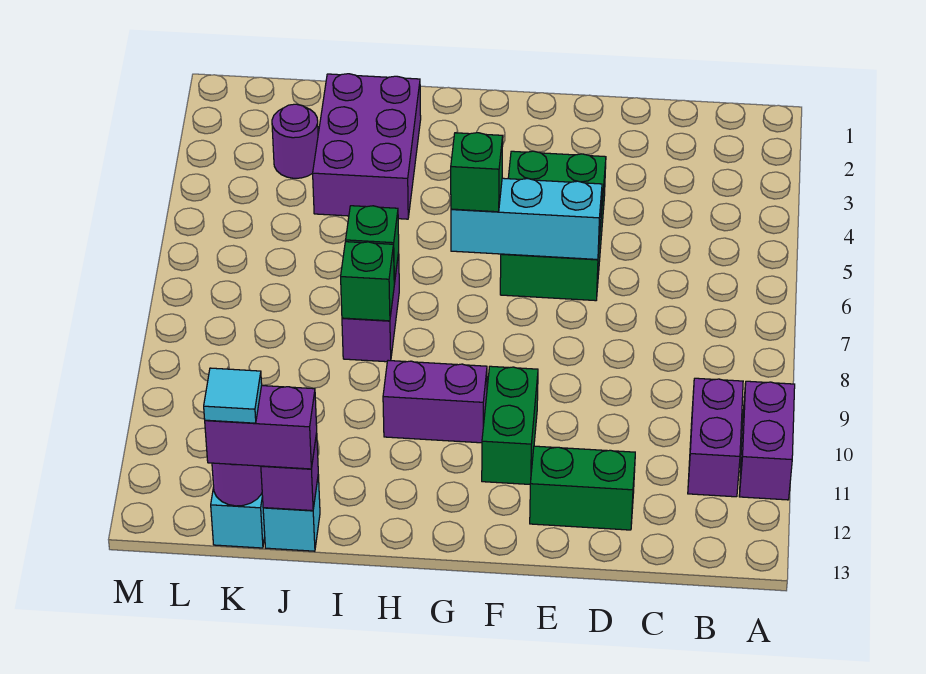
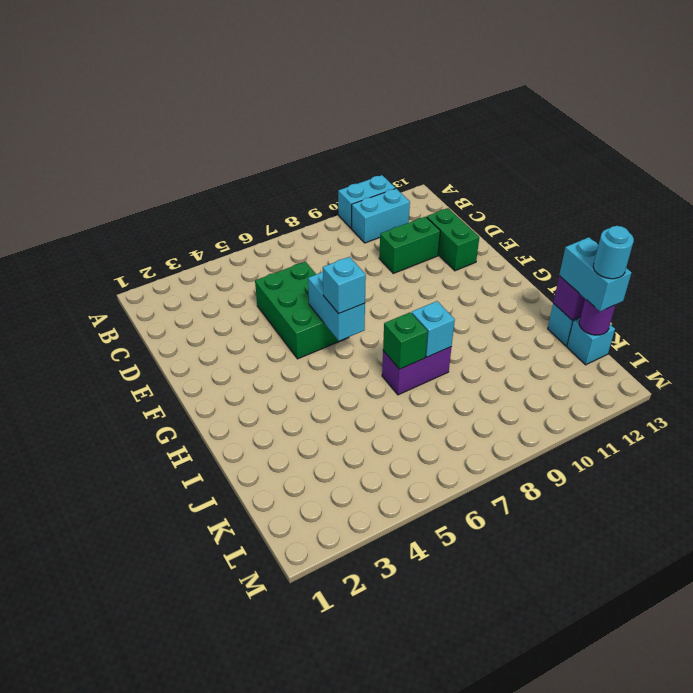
purple 1x2 brick [739,381,795,500] -> cyan 1x2 brick [338,175,395,229]
purple 1x2 brick [688,378,743,497] -> cyan 1x2 brick [352,188,410,243]
green 2x3 brick [500,151,606,301] -> green 2x3 brick turned to [255,262,349,359]
cyan 1x3 brick [451,178,602,259] -> cyan 1x2 brick [308,272,365,341]
green 1x2 brick [482,366,538,484] -> green 1x2 brick moved to [379,217,440,273]
green 1x1 brick [451,133,503,212] -> cyan 1x1 brick [323,257,366,314]
purple 1x2 brick [383,361,487,443] -> none
purple 2x3 brick [313,74,421,219] -> none
green 1x1 brick [341,242,394,321] -> cyan 1x1 brick [412,301,455,357]
purple 1x2 brick [205,386,317,469] -> cyan 1x2 brick [559,237,632,311]
purple 1x1 round brick [272,104,318,178] -> none
cyan 1x1 tile [204,368,262,423] -> cyan 1x1 round brick [593,226,634,279]

